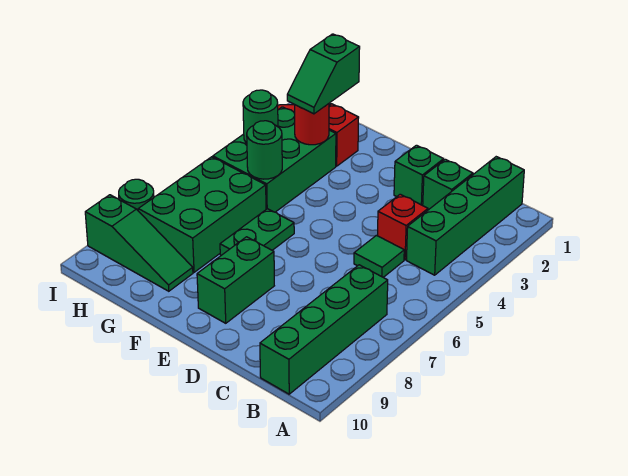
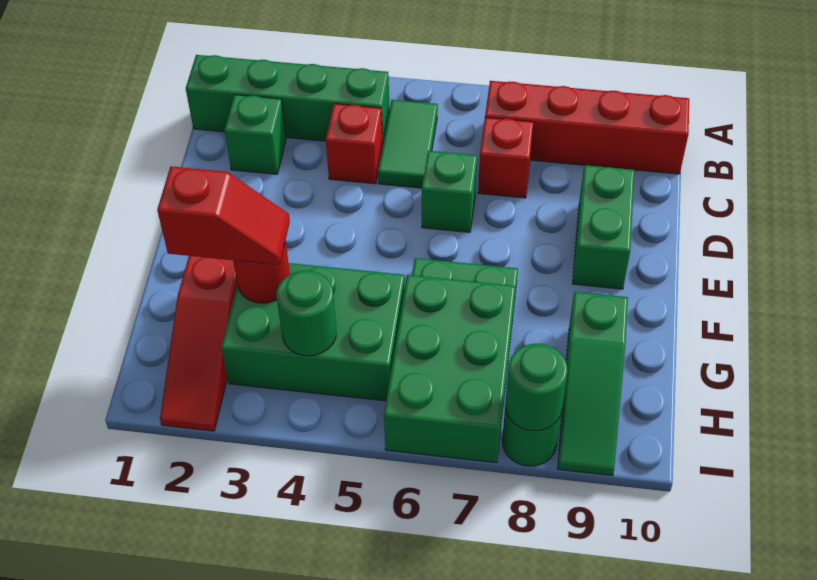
green 1x4 brick [260,265,388,394] -> red 1x4 brick [485,81,689,174]
green 1x1 tile [354,235,404,277] -> green 1x2 tile [378,100,438,188]
none -> red 1x1 brick [478,117,533,198]
green 1x1 brick [394,145,444,205] -> green 1x1 brick moved to [422,151,477,232]
green 1x2 brick [197,237,274,323] -> green 1x2 brick turned to [573,165,634,289]
green 1x2 slope [287,34,360,114] -> red 1x2 slope [157,166,290,265]
green 1x1 round brick [247,121,282,179] -> green 1x1 round brick moved to [505,344,568,431]
green 2x3 brick [138,157,266,272] -> green 2x3 brick turned to [384,275,515,463]
green 1x3 slope [85,195,193,291] -> green 1x3 slope turned to [558,292,628,476]

